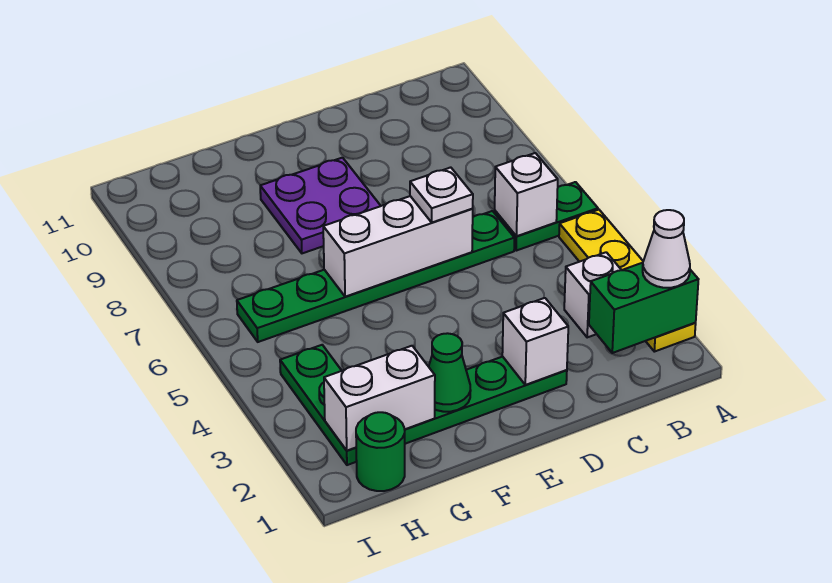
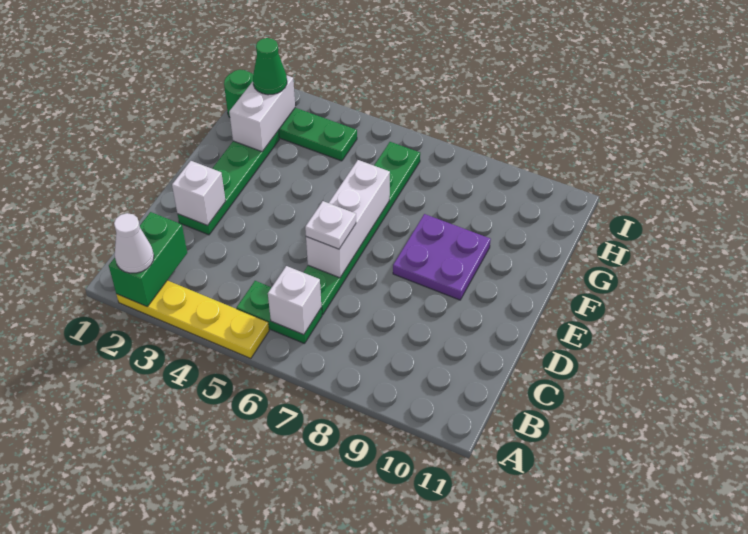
green 1x2 plate [495,182,598,251] -> green 1x2 plate turned to [237,281,322,344]
white 1x1 brick [564,252,621,338] -> none
green 1x1 cone [429,333,471,412] -> green 1x1 cone moved to [253,38,287,95]

